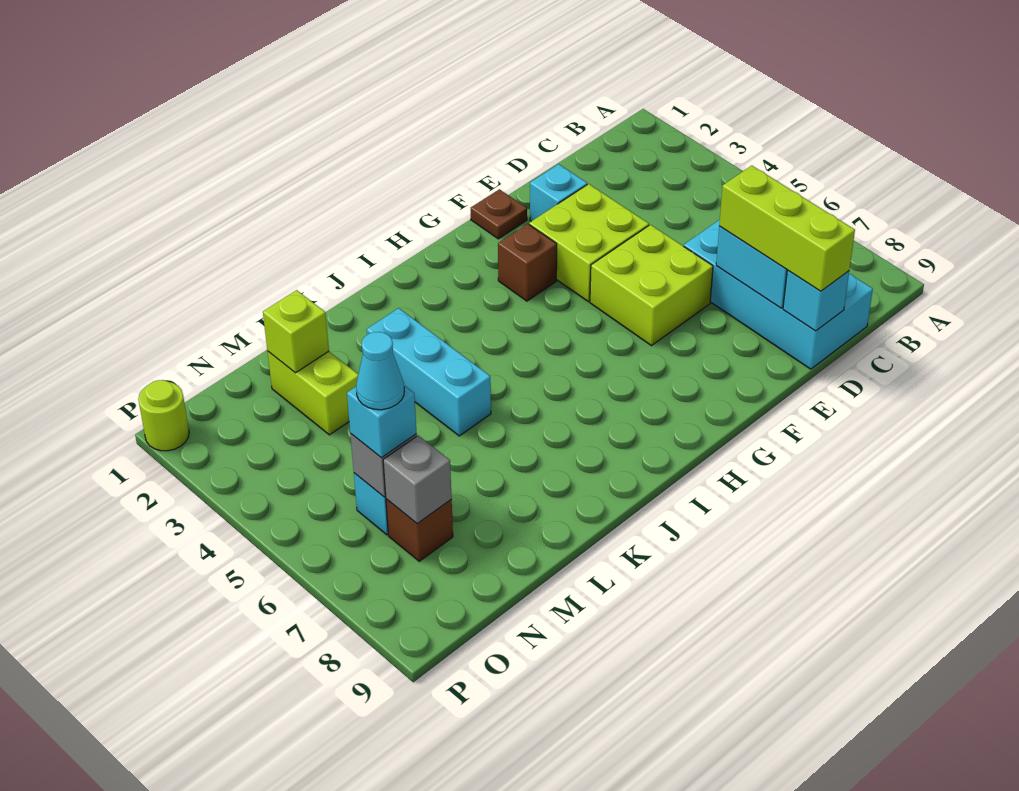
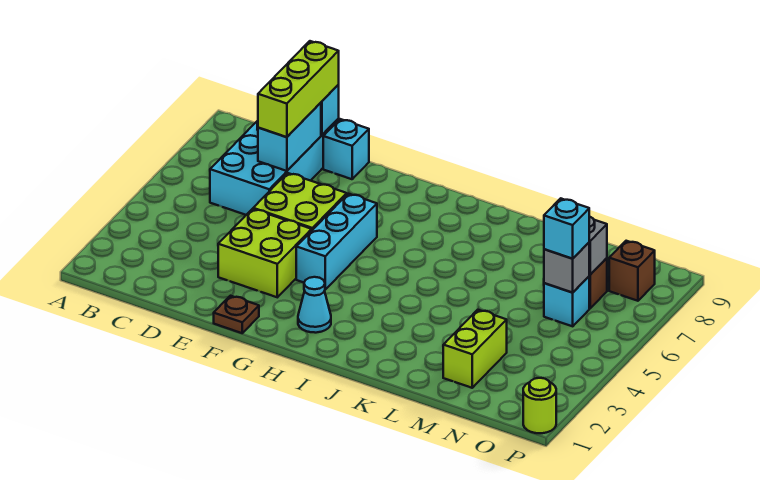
cyan 1x1 brick [530,164,587,221] -> cyan 1x1 brick moved to [323,119,369,179]
brown 1x1 brick [498,224,557,301] -> brown 1x1 brick moved to [609,241,655,301]
cyan 1x3 brick [367,308,491,436] -> cyan 1x3 brick moved to [296,194,377,290]
lime 1x1 brick [263,290,329,373] -> none
cyan 1x1 cone [356,332,404,410] -> cyan 1x1 cone moved to [298,277,331,333]

